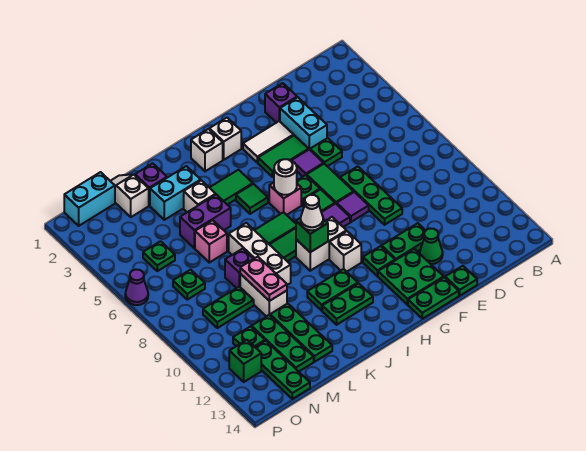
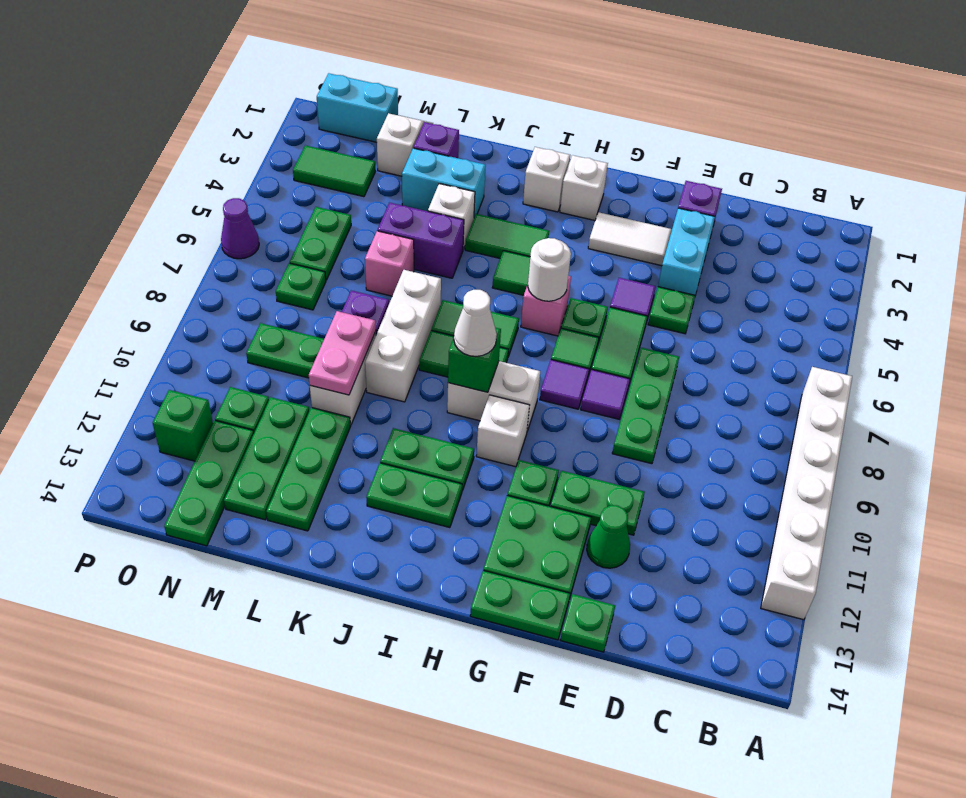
none -> white 1x6 brick [761,367,852,620]
green 1x2 tile [258,135,309,177] -> green 1x2 tile moved to [293,145,375,197]
green 1x1 plate [143,241,175,271] -> green 1x2 plate [290,207,351,280]

